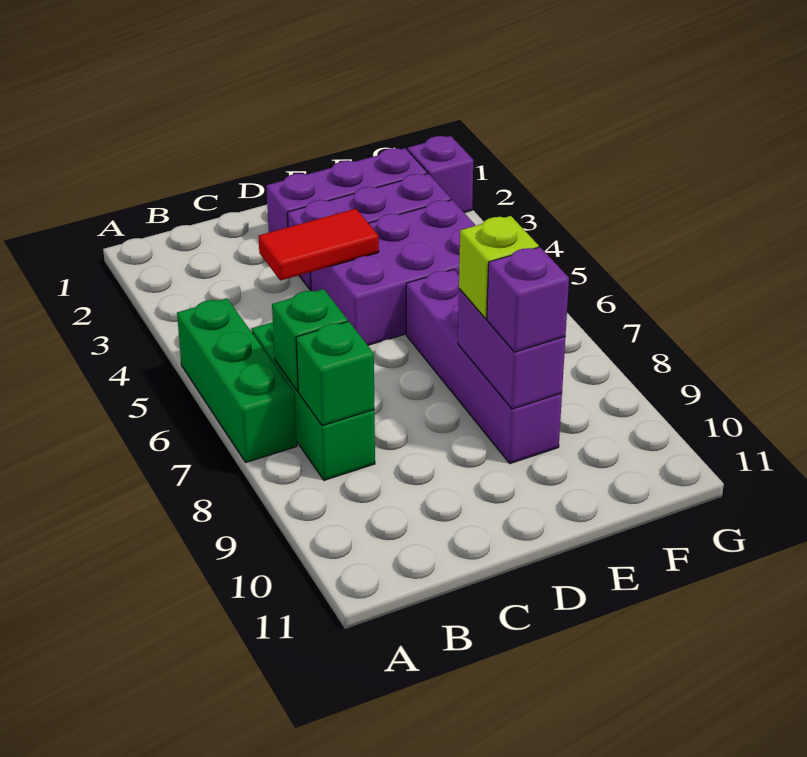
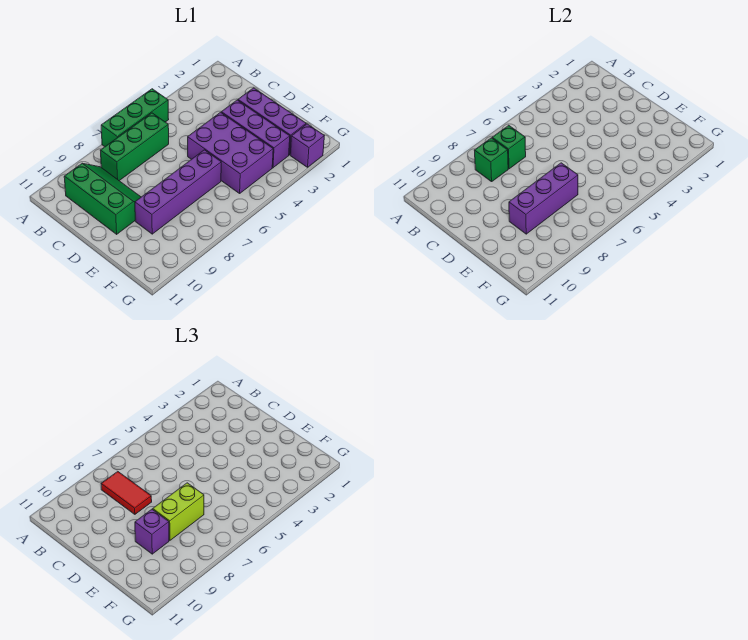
none -> green 2x3 slope [64,163,141,234]
red 1x2 tile [258,209,379,281] -> red 1x2 tile moved to [101,472,152,514]
purple 1x2 brick [458,289,565,409] -> purple 1x3 brick [509,163,578,234]
lime 1x1 brick [459,216,539,319] -> lime 1x2 brick [153,483,204,540]

